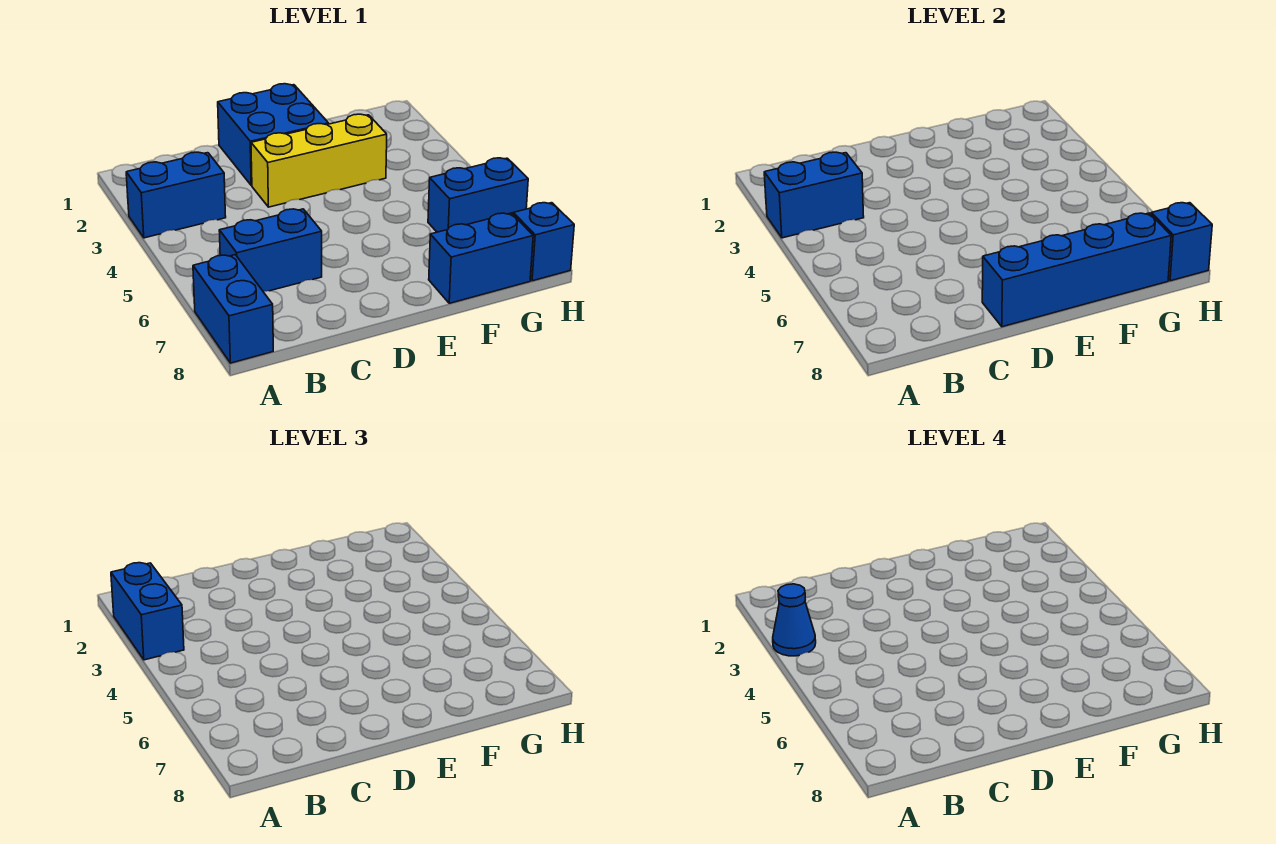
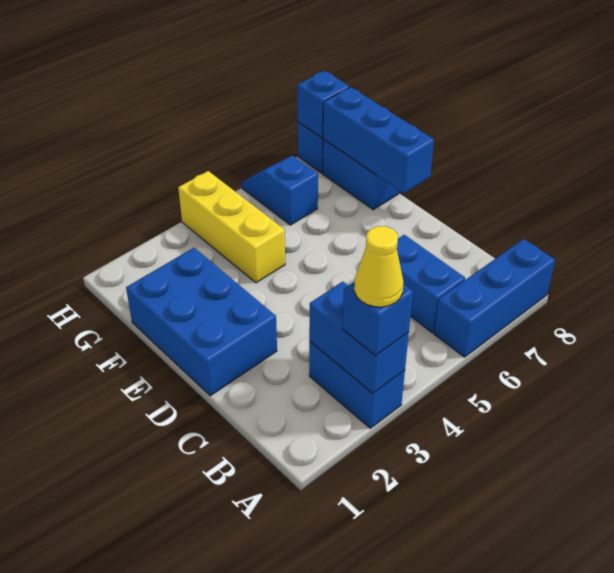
blue 1x2 brick [111,563,184,660] -> blue 1x1 brick [343,282,413,355]
blue 1x1 cone [773,584,816,656] -> yellow 1x1 cone [354,226,403,307]
blue 1x2 brick [193,255,273,363] -> blue 1x3 brick [434,239,555,357]
blue 2x2 brick [218,84,329,185] -> blue 2x3 brick [126,248,277,396]
yellow 1x3 brick [251,114,387,207] -> yellow 1x3 brick moved to [178,171,285,283]
blue 1x4 brick [982,213,1171,327] -> blue 1x3 brick [323,87,434,193]
blue 1x2 brick [428,158,528,232] -> blue 1x2 slope [242,156,318,225]

